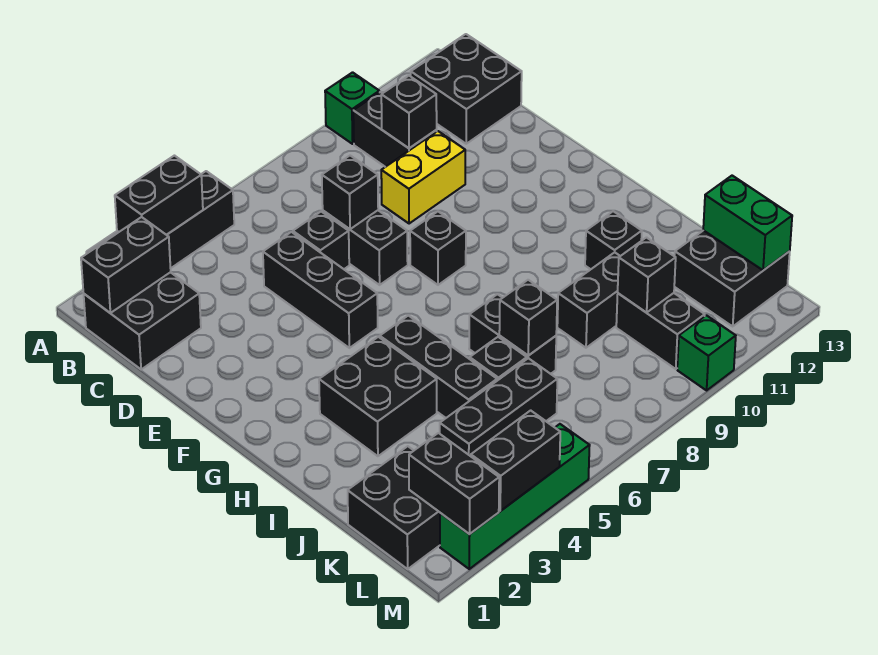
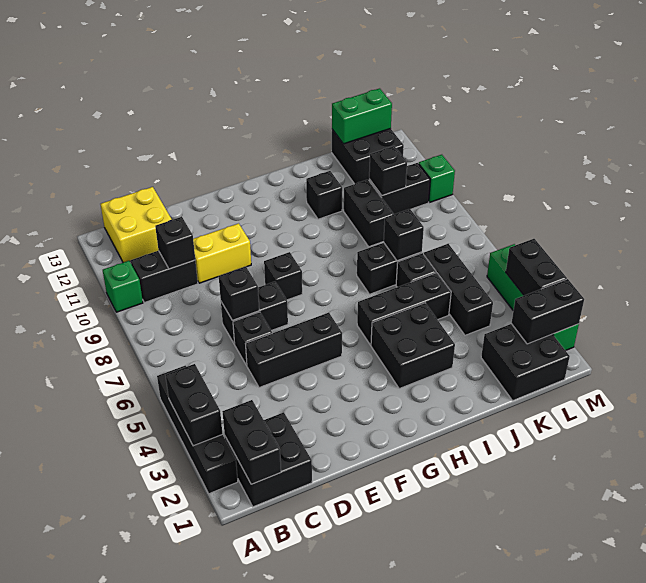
black 2x2 brick [411,34,522,144] -> yellow 2x2 brick [101,187,172,262]
yellow 1x2 brick [381,131,465,224] -> yellow 1x2 brick turned to [193,223,251,283]

